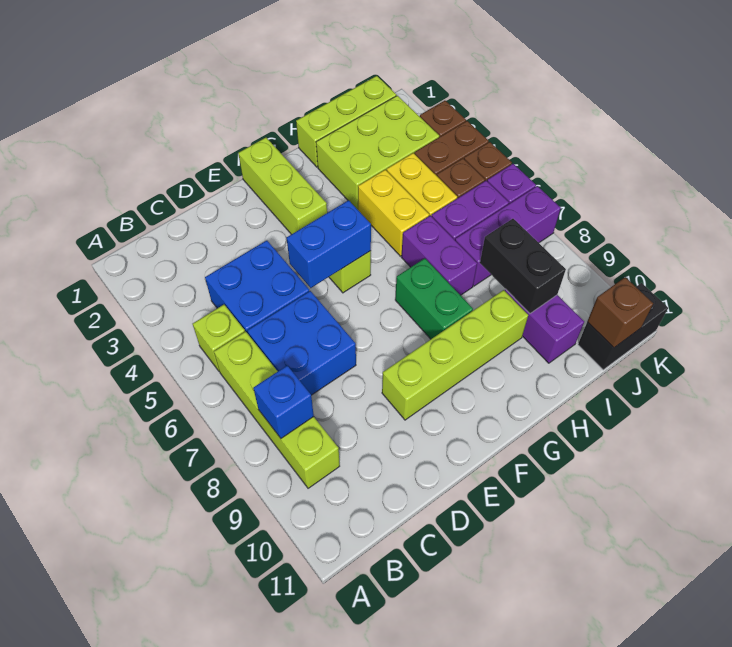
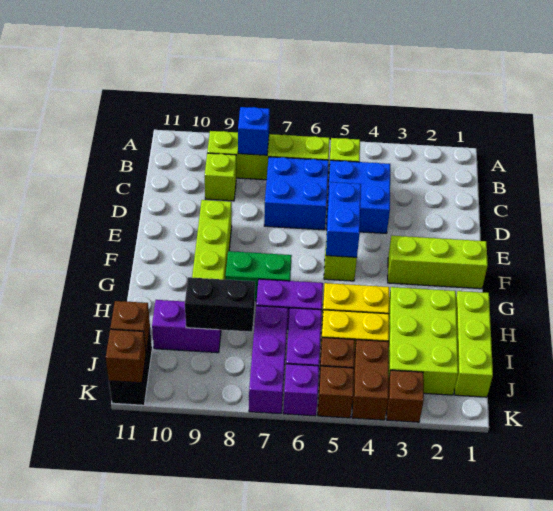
none -> lime 1x1 brick [205,153,236,201]
none -> brown 1x1 brick [106,329,146,383]

